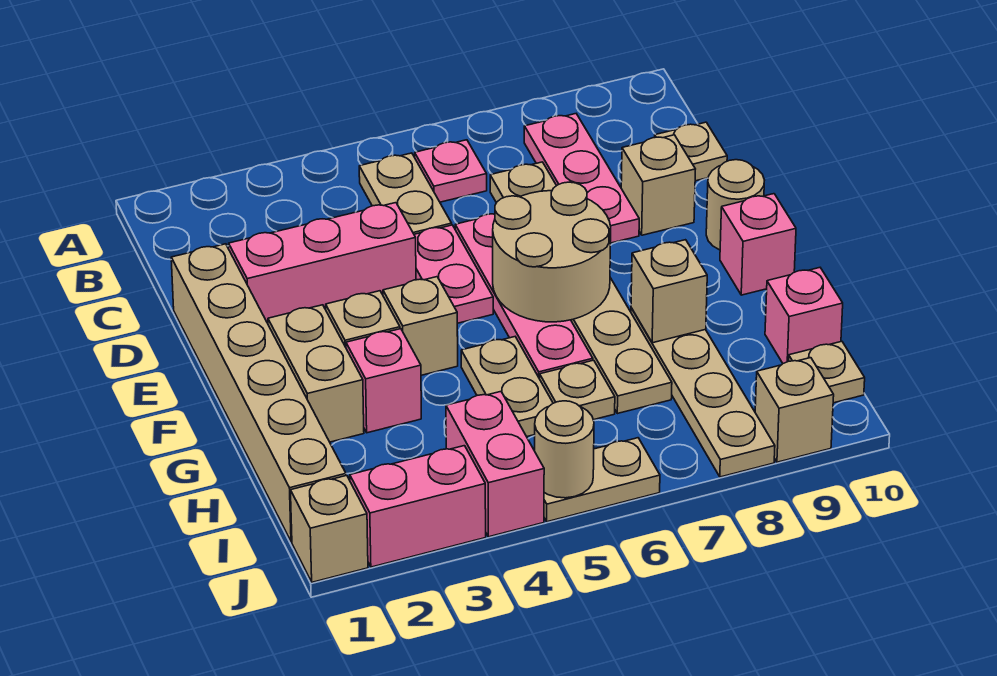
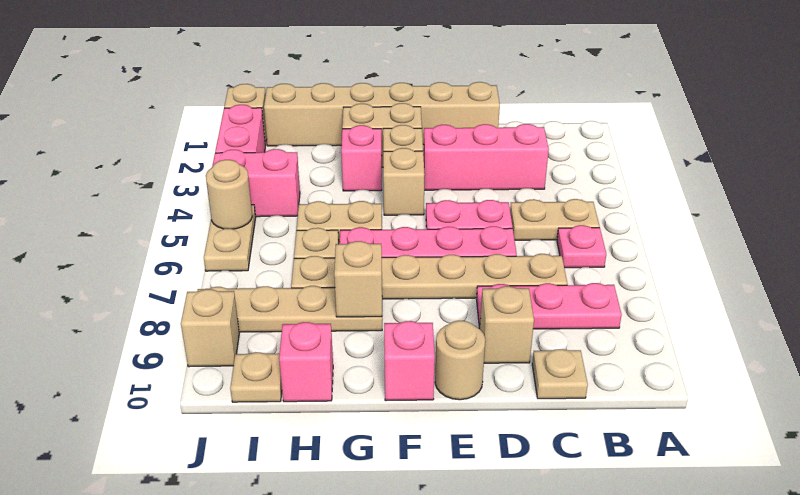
pink 1x3 brick [229,203,416,323] -> pink 1x3 brick turned to [423,124,549,190]
tan 2x2 round brick [493,182,611,322] -> none

